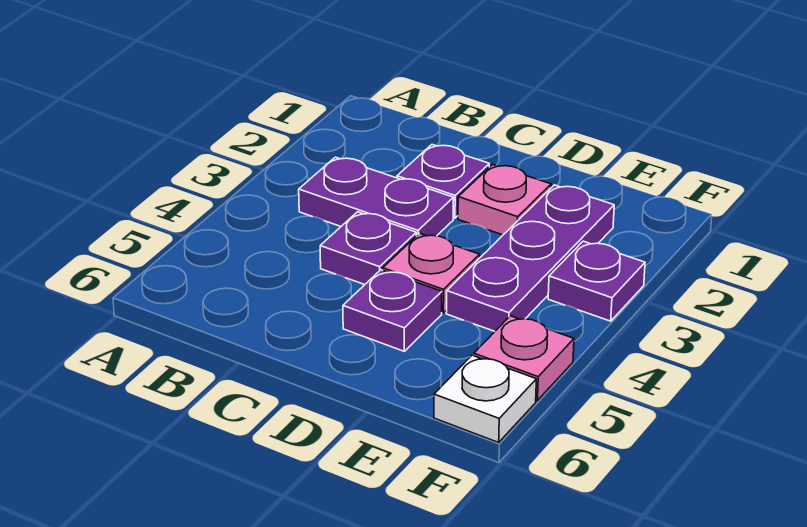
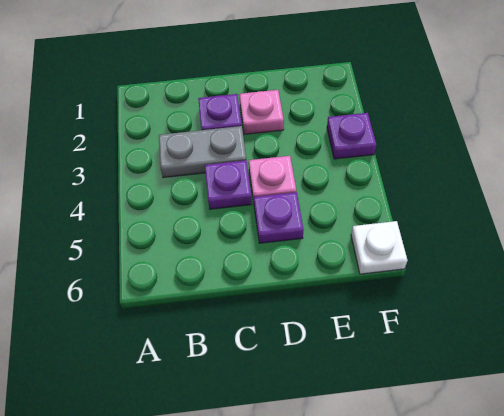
purple 1x2 plate [299,157,454,236] -> grey 1x2 plate [159,126,246,178]
purple 1x3 plate [446,185,614,331] -> none
pink 1x1 plate [474,316,574,401] -> none

